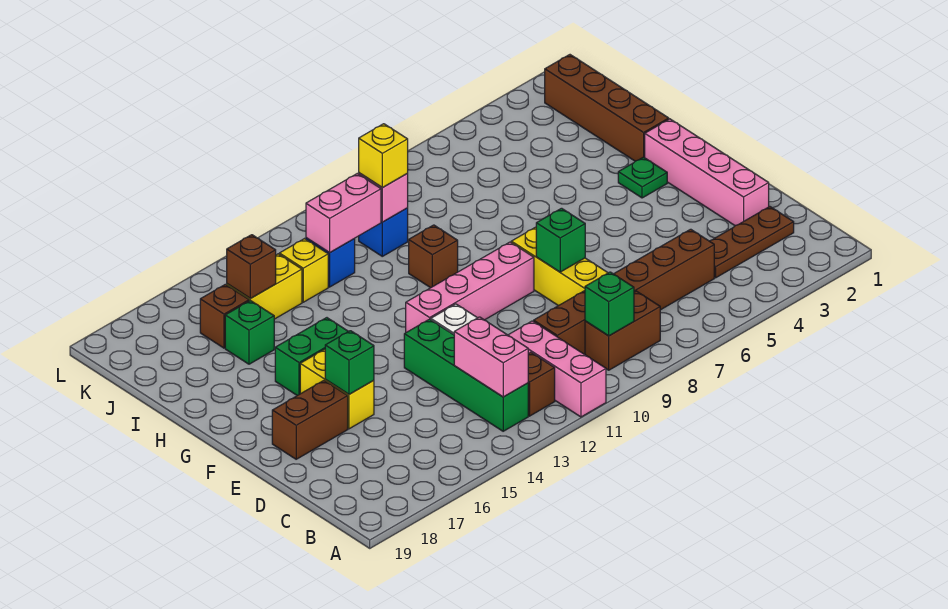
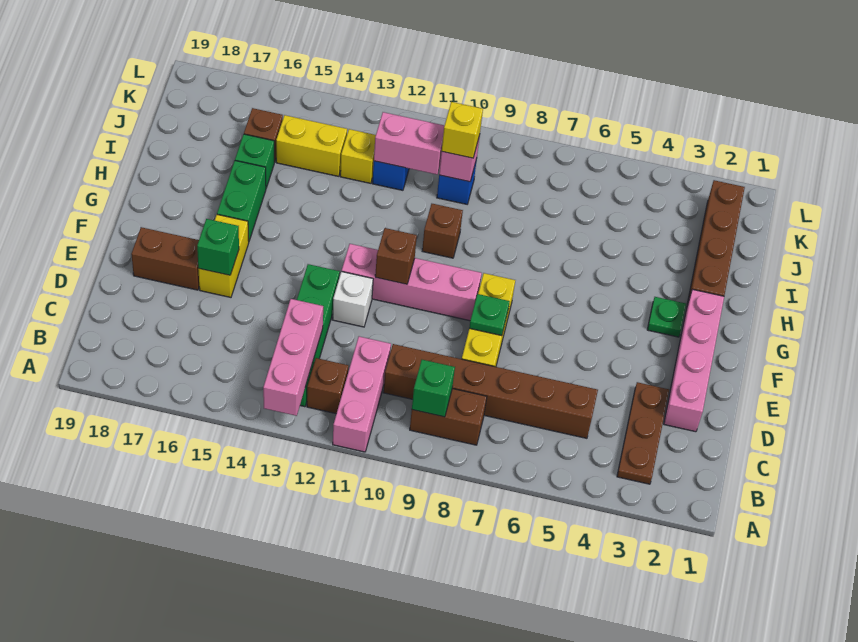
pink 1x2 brick [454,317,528,397] -> pink 1x3 brick [263,299,323,416]
brown 1x3 plate [710,207,794,278] -> brown 1x3 plate turned to [617,382,669,484]
green 1x1 brick [536,208,585,272] -> green 1x1 plate [469,294,510,336]
green 1x2 brick [275,318,348,396] -> green 1x2 brick turned to [217,161,266,241]
brown 1x1 brick [227,235,276,299] -> brown 1x1 brick moved to [375,228,417,284]

